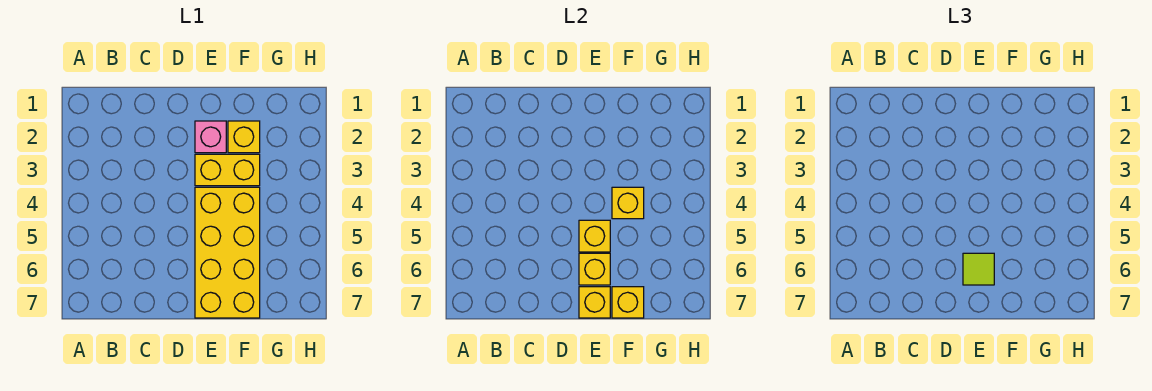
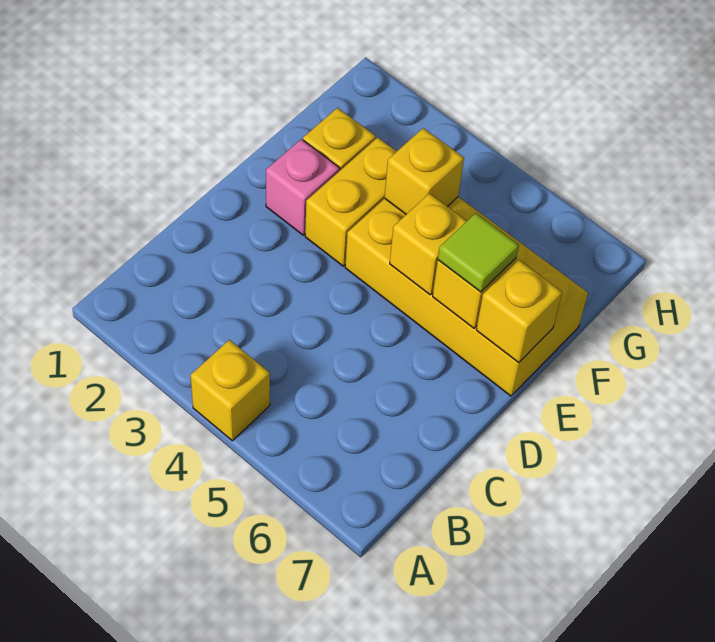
yellow 1x1 brick [612,287,644,318] -> yellow 1x1 brick moved to [190,340,270,441]

